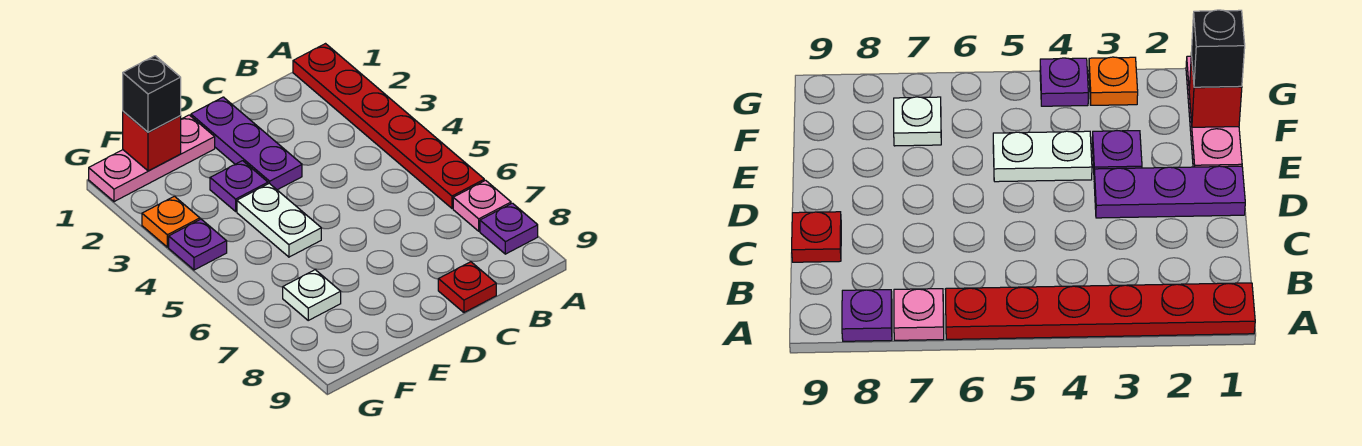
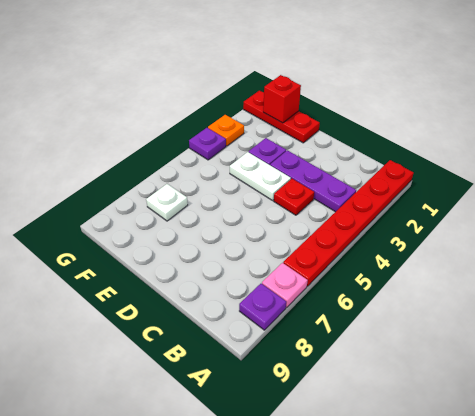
red 1x1 plate [438,262,496,312] -> red 1x1 plate moved to [274,179,314,215]
purple 1x3 plate [191,97,302,190] -> purple 1x3 plate turned to [270,150,356,212]
pink 1x3 plate [89,115,215,202] -> red 1x3 plate [243,91,320,143]
white 1x2 plate [237,183,321,257] -> white 1x2 plate turned to [230,152,291,200]
black 1x1 brick [123,56,181,132] -> none

